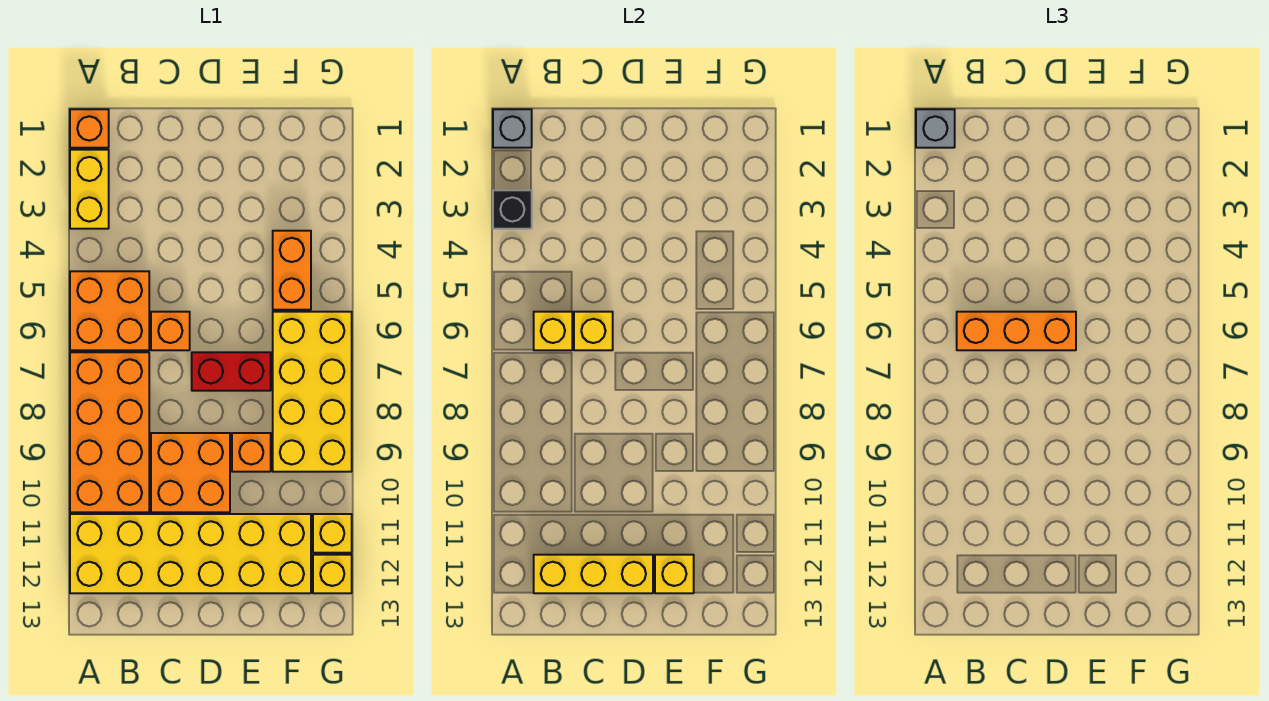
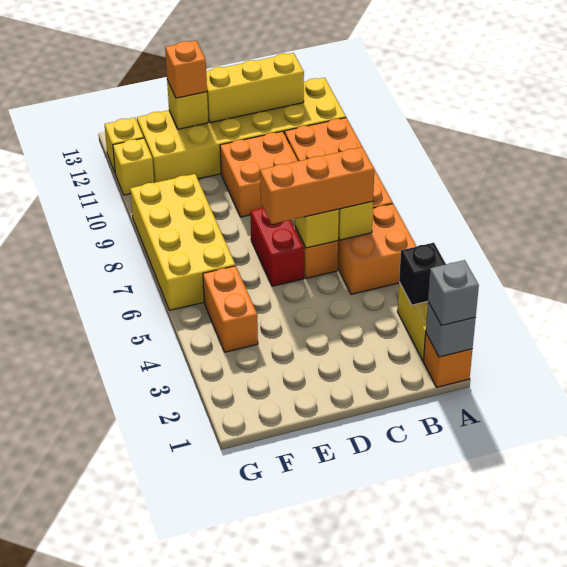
red 1x2 brick [192,352,271,391] -> red 1x2 brick turned to [251,208,304,286]
orange 1x1 brick [232,433,271,472] -> orange 1x1 brick moved to [165,41,207,98]

